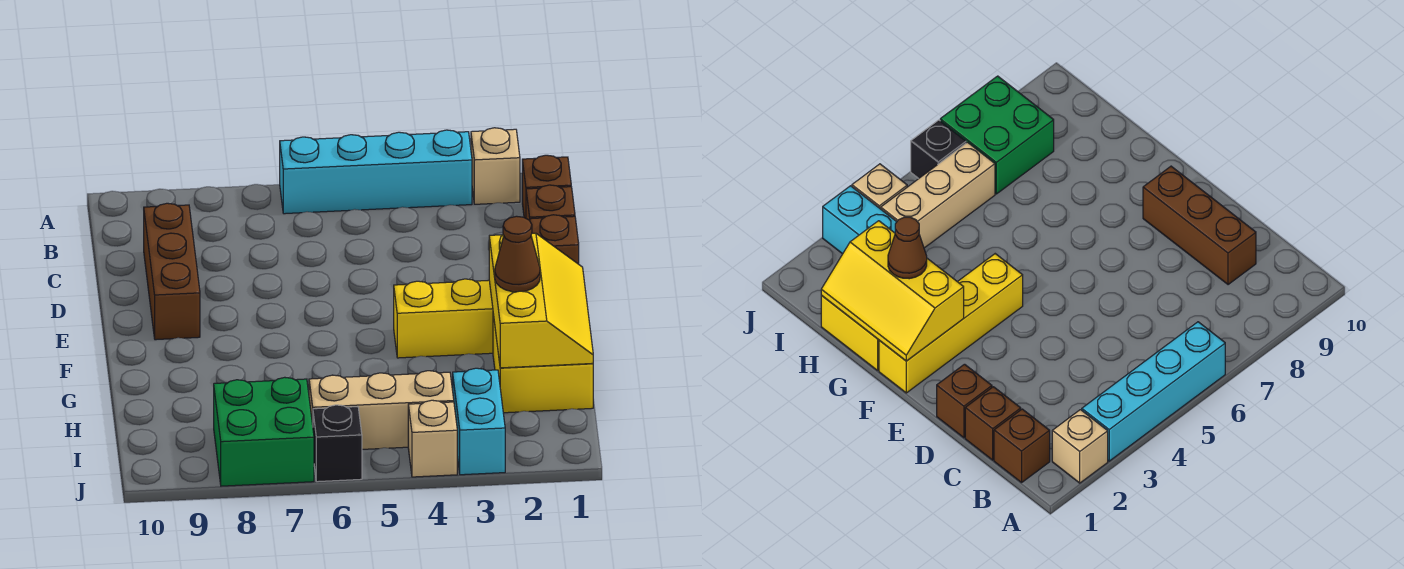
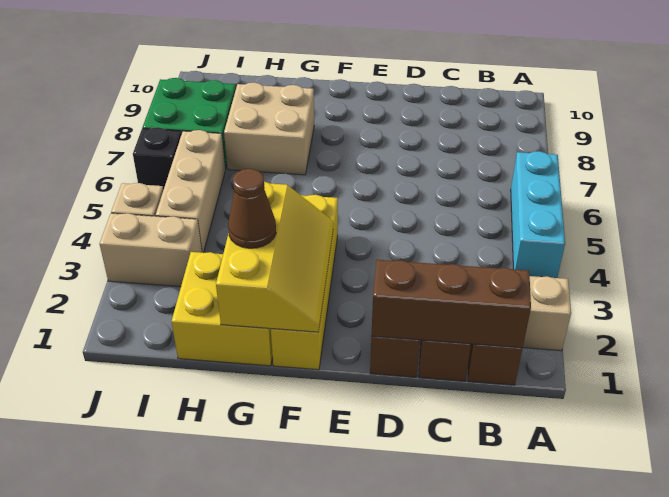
cyan 1x4 brick [280,130,472,214] -> cyan 1x3 brick [511,151,565,278]
brown 1x3 brick [144,203,200,340] -> brown 1x3 brick moved to [371,260,531,348]
yellow 2x3 slope [489,233,593,368] -> yellow 2x3 slope turned to [216,182,333,332]
none -> tan 2x2 brick [224,82,314,175]
cyan 1x2 brick [453,368,505,475] -> tan 1x2 brick [100,213,202,287]

